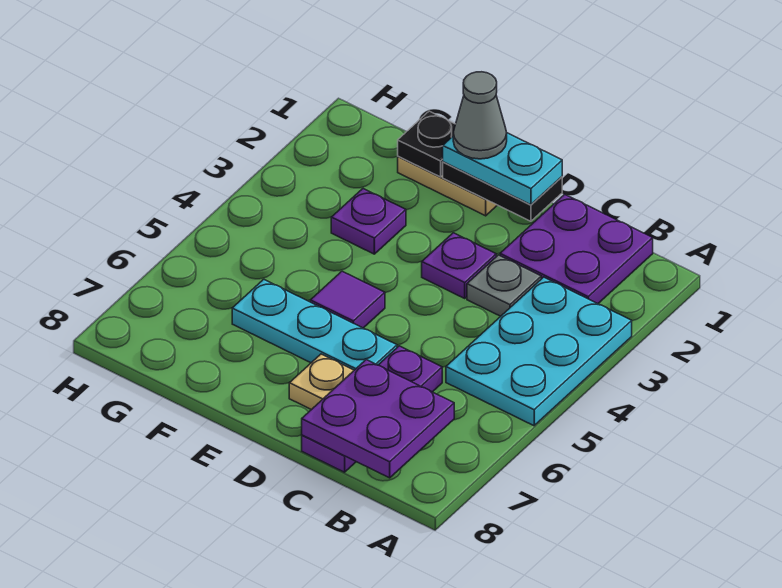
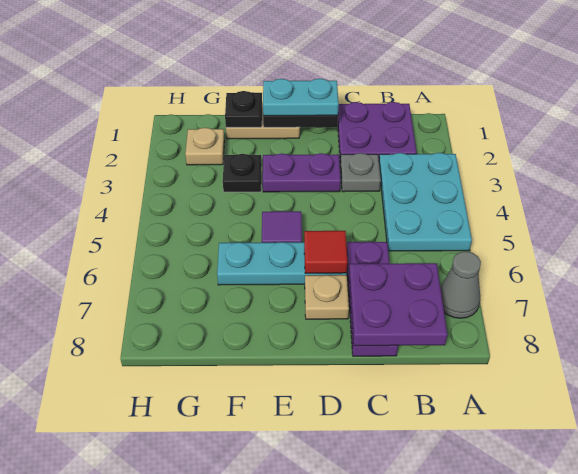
purple 1x1 plate [422,233,496,298] -> purple 1x2 plate [263,153,341,192]
none -> red 1x1 tile [304,231,348,273]
grey 1x1 cone [453,72,507,159] -> grey 1x1 cone moved to [440,251,481,318]
purple 1x1 plate [331,189,406,254] -> black 1x1 plate [223,154,262,192]
none -> tan 1x1 plate [185,128,225,165]

